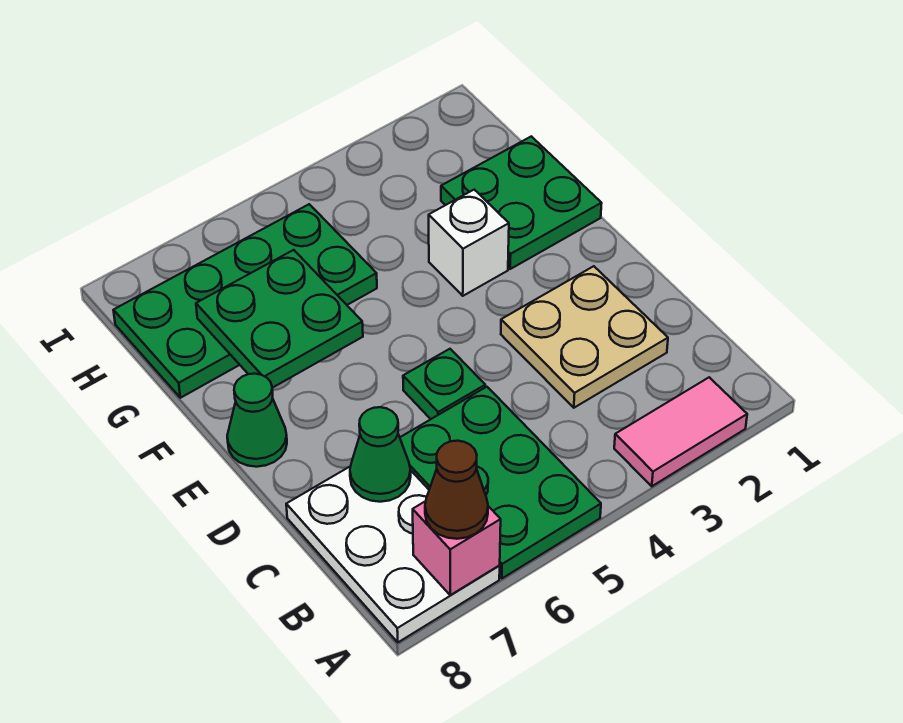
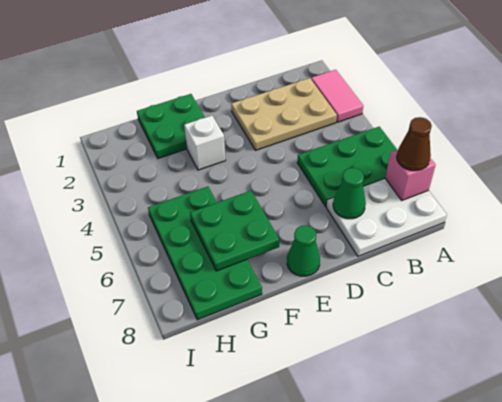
tan 2x2 plate [501,266,668,408] -> tan 2x3 plate [231,78,337,150]
green 1x1 plate [403,349,485,419] -> none

